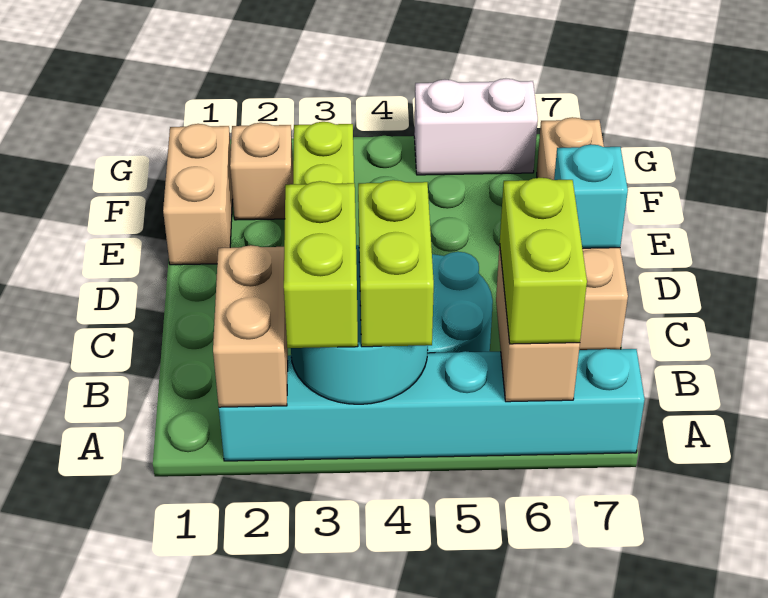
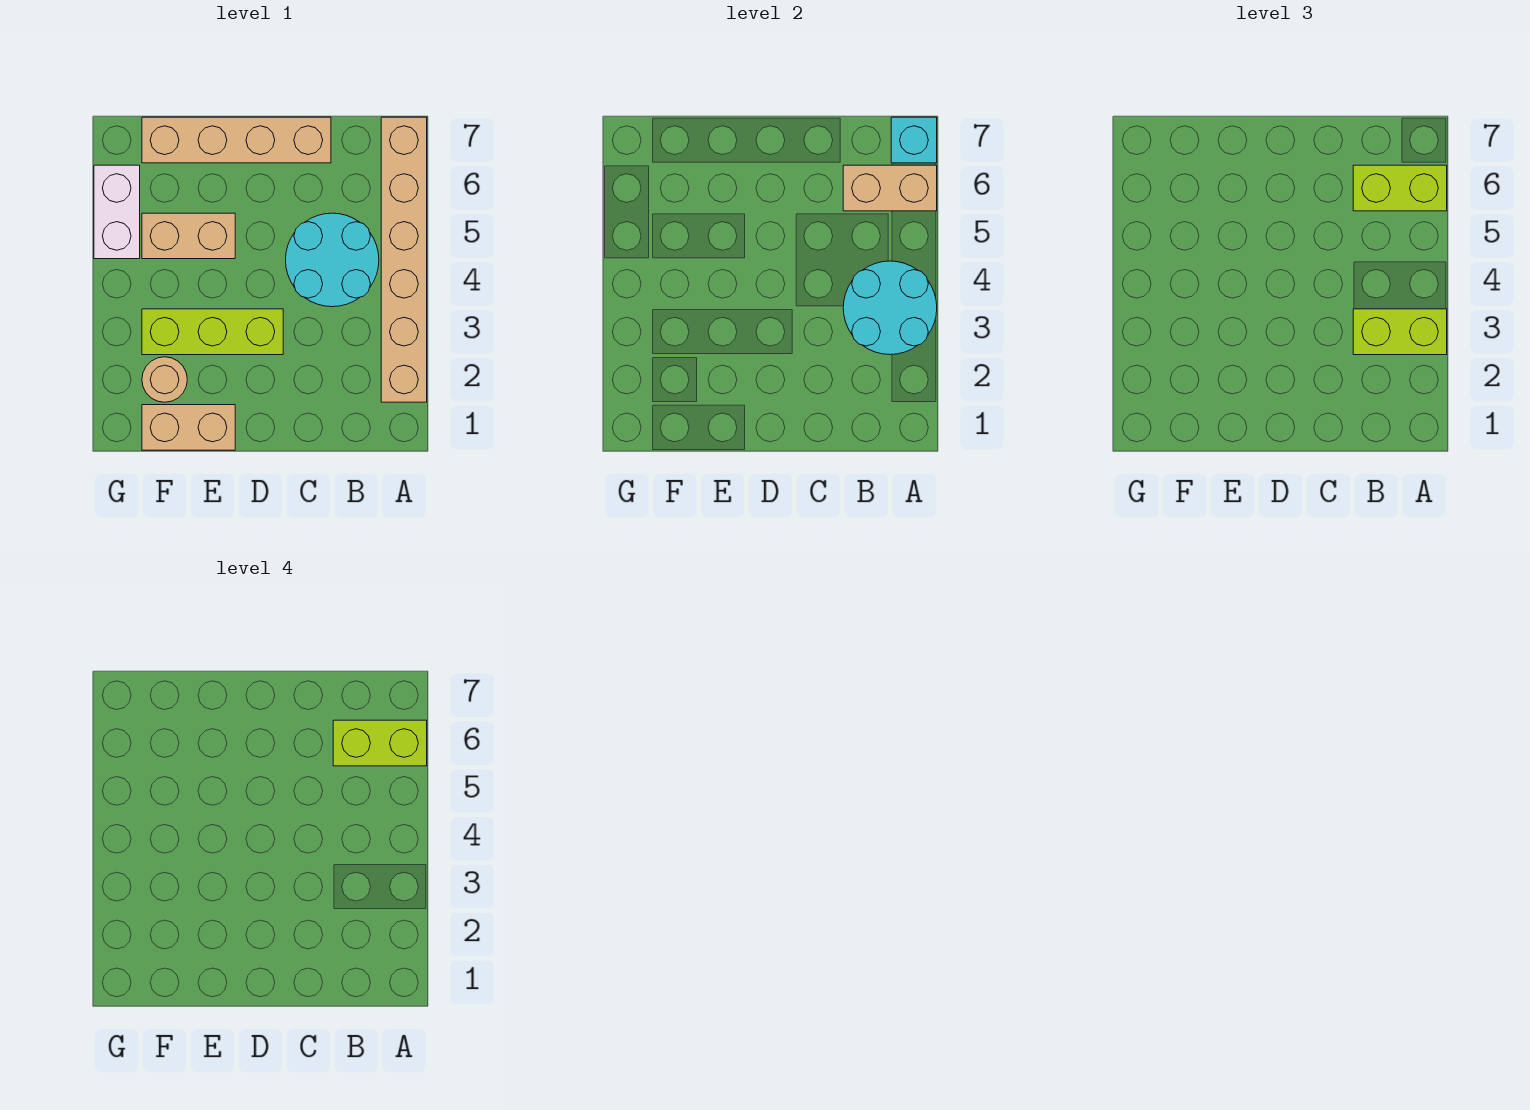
cyan 1x6 brick [219,349,645,461] -> tan 1x6 brick [381,117,427,402]
tan 1x2 brick [213,245,288,407] -> tan 1x2 brick moved to [142,213,235,259]
lime 1x2 brick [358,180,434,347] -> lime 1x2 brick moved to [333,720,427,766]
cyan 1x1 brick [554,144,628,248] -> cyan 1x1 brick moved to [891,117,937,163]
tan 1x1 brick [230,123,293,220] -> tan 1x1 round brick [142,357,187,402]

